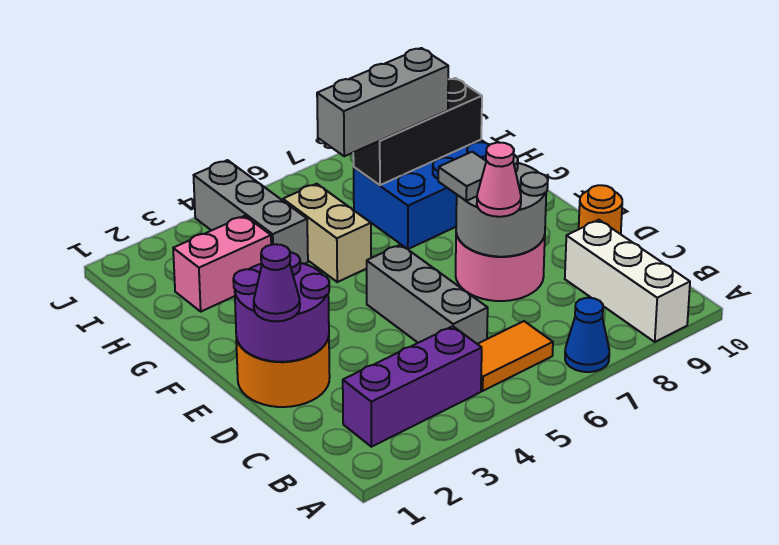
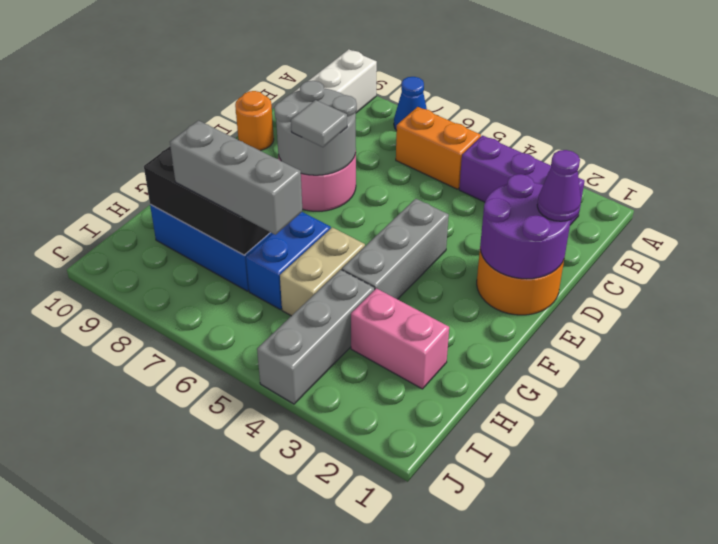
orange 1x2 tile [478,321,553,391] -> orange 1x2 brick [396,107,481,189]
grey 1x3 brick [367,245,488,344] -> grey 1x3 brick moved to [342,199,449,299]
pink 1x1 cone [477,142,521,217] -> none
none -> blue 1x2 brick [246,212,331,310]

